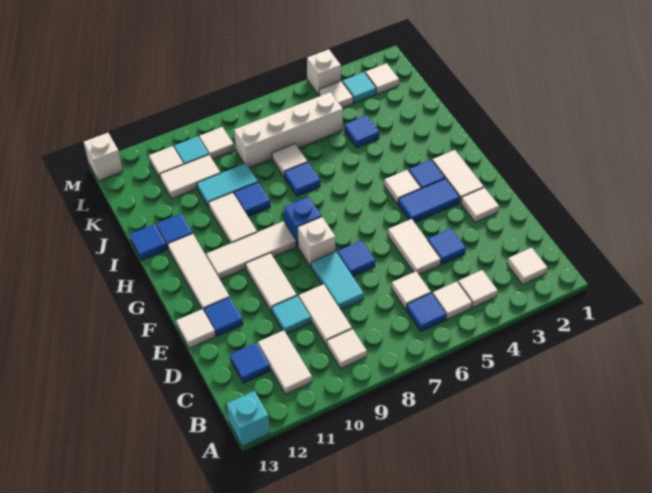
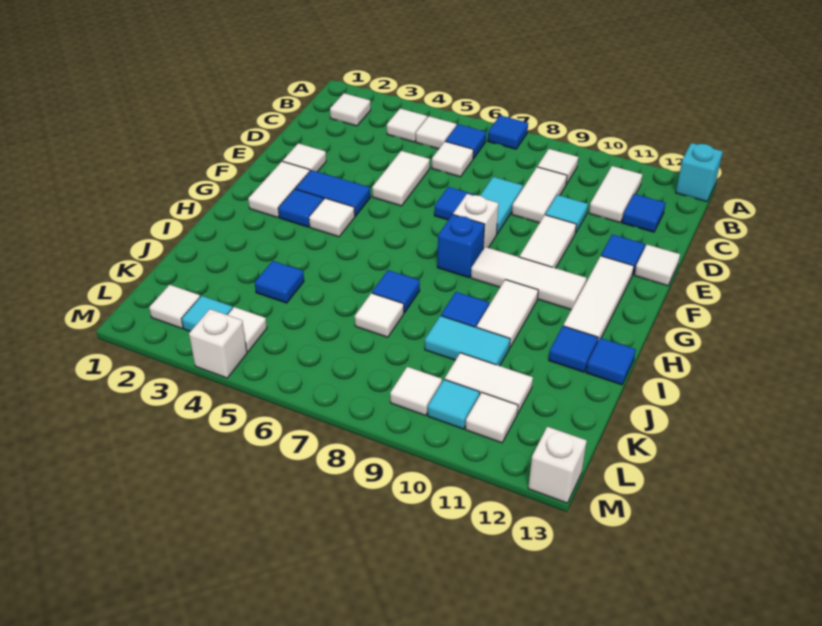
blue 1x1 tile [428,229,466,265] -> blue 1x1 tile moved to [488,115,528,149]
white 1x4 brick [234,92,343,168] -> none

